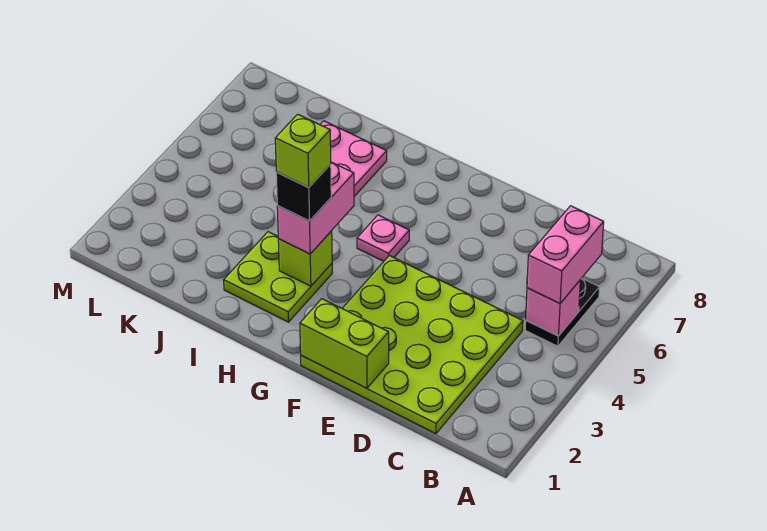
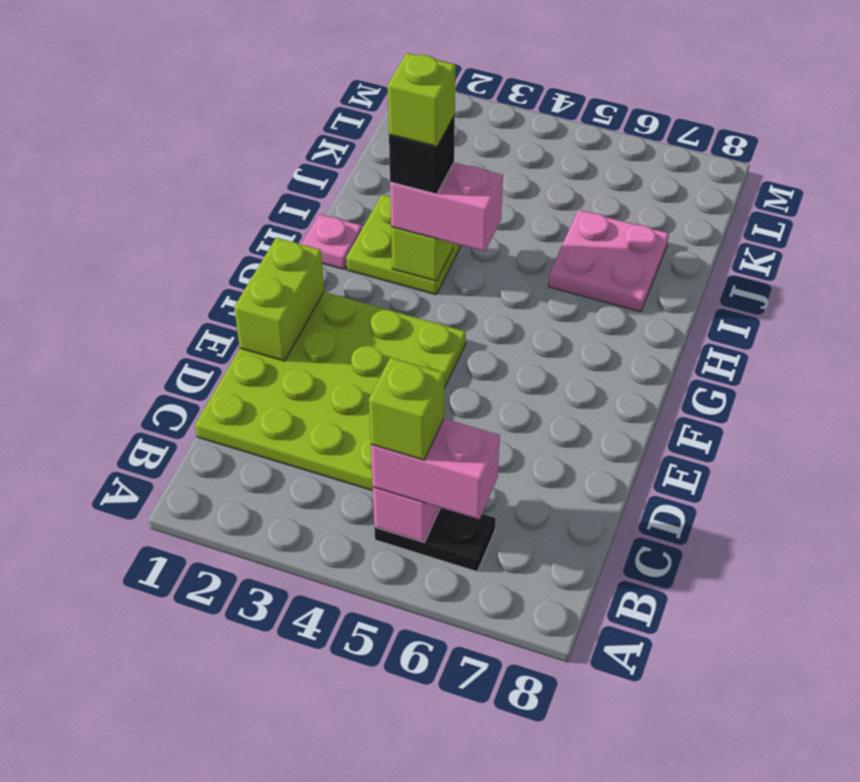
none -> lime 1x1 brick [369,357,444,460]
pink 1x1 plate [357,215,409,261] -> pink 1x1 plate moved to [302,214,362,270]

